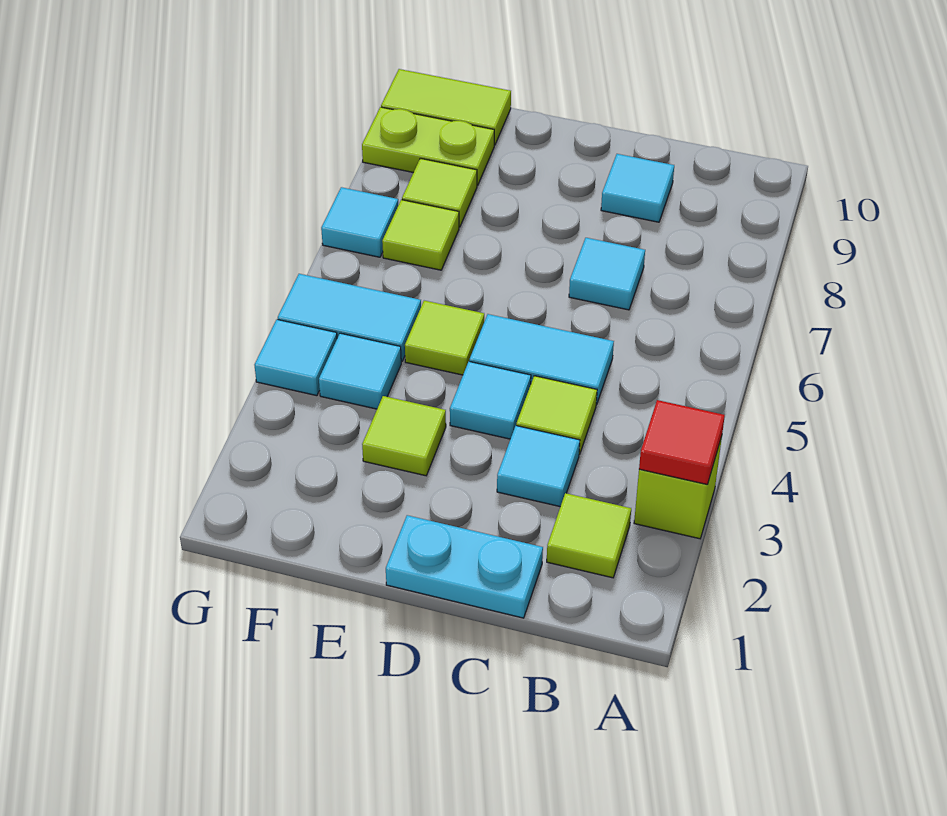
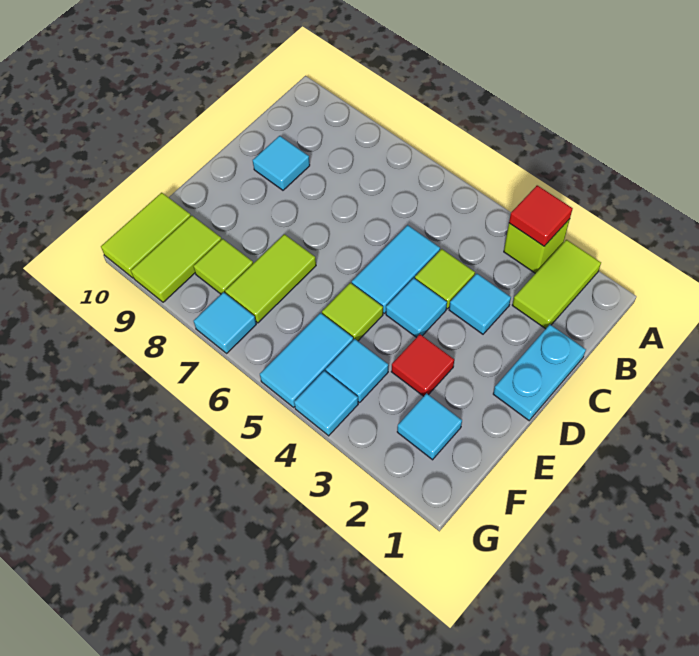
lime 1x1 tile [547,493,631,578] -> lime 1x2 tile [512,240,601,329]
cyan 1x1 tile [569,238,645,310] -> cyan 1x1 tile moved to [397,393,462,460]
lime 1x1 tile [362,396,446,476] -> red 1x1 tile [391,334,454,396]
lime 1x1 tile [382,200,459,270] -> lime 1x2 tile [225,234,316,323]
lime 1x2 plate [362,107,494,185] -> lime 1x2 tile [131,215,222,302]

